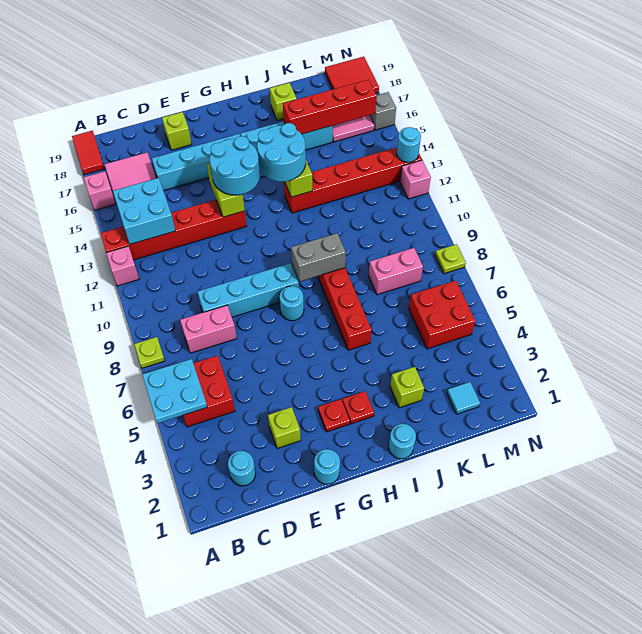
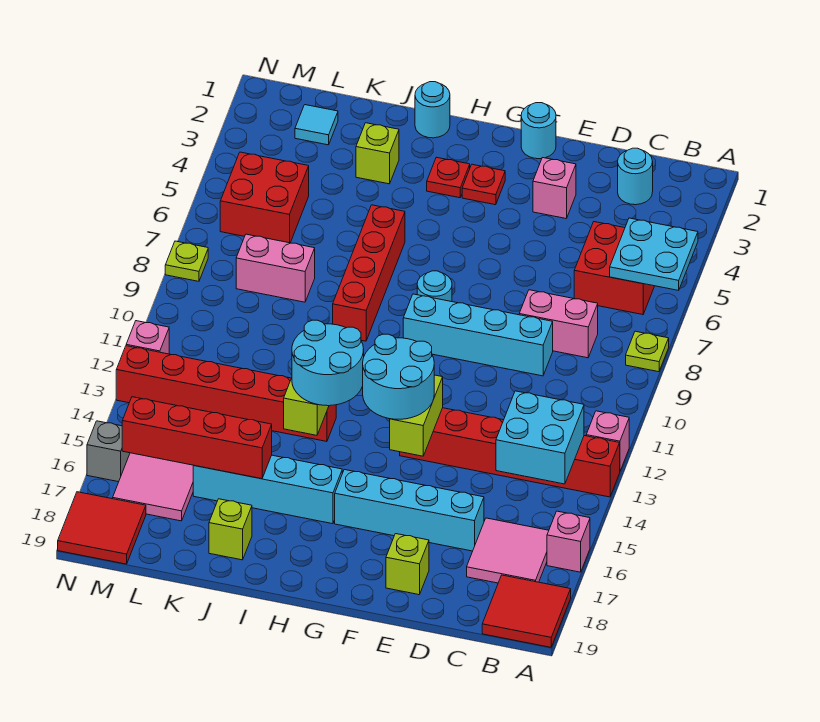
red 1x2 tile [72,131,105,175] -> red 2x2 tile [482,575,571,647]
lime 1x1 brick [268,407,301,448] -> pink 1x1 brick [533,158,576,219]
grey 1x2 brick [291,233,346,281] -> none
cyan 1x1 round brick [397,127,421,162] -> none

